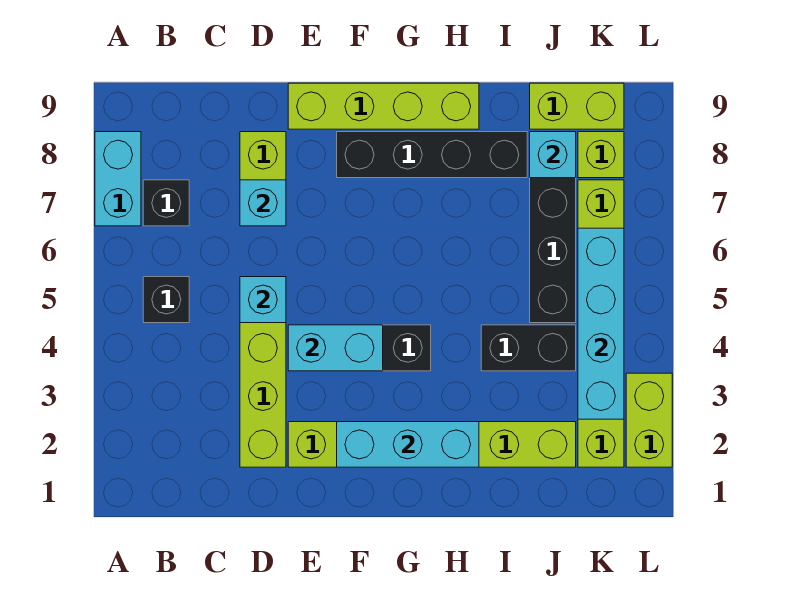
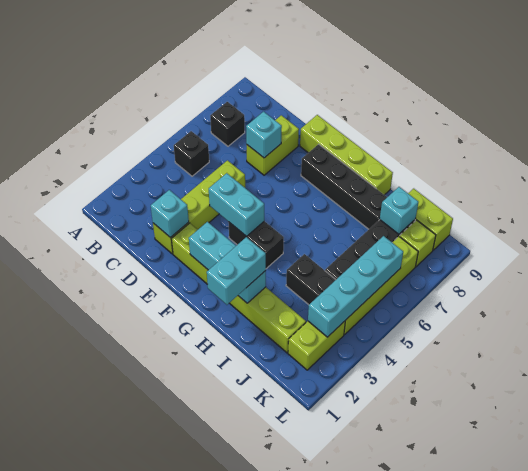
cyan 1x2 brick [95,132,141,226] -> cyan 1x2 brick moved to [207,237,266,305]
cyan 1x1 brick [240,277,286,323] -> cyan 1x1 brick moved to [151,190,189,238]
lime 1x2 brick [626,373,672,467] -> none

